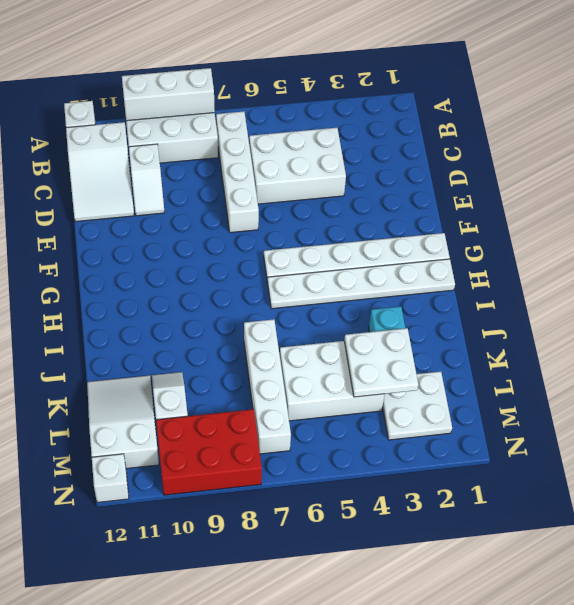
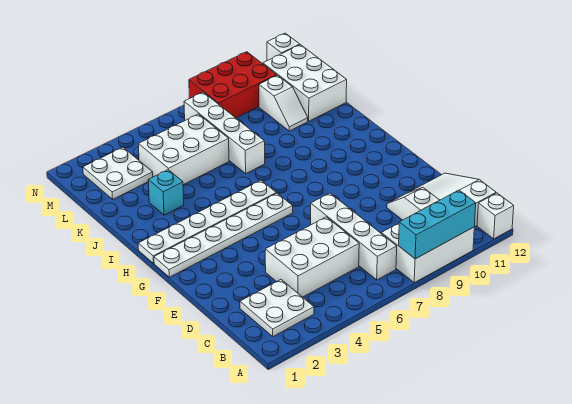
white 1x3 brick [122,68,215,121] -> cyan 1x3 brick [399,190,476,259]
white 2x2 plate [344,328,418,397] -> white 2x2 plate moved to [240,280,314,336]
white 2x3 slope [87,375,159,469] -> white 2x3 brick [263,45,347,121]

